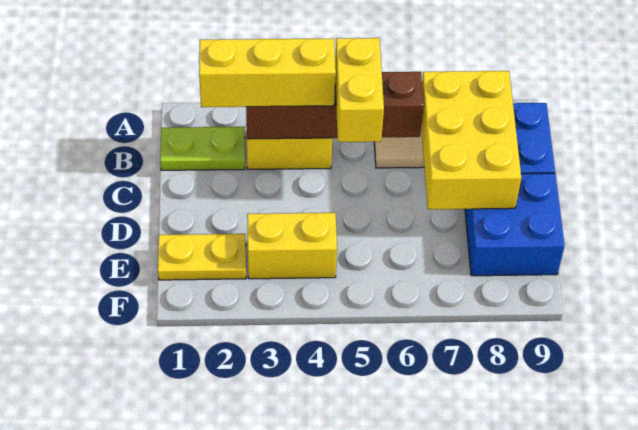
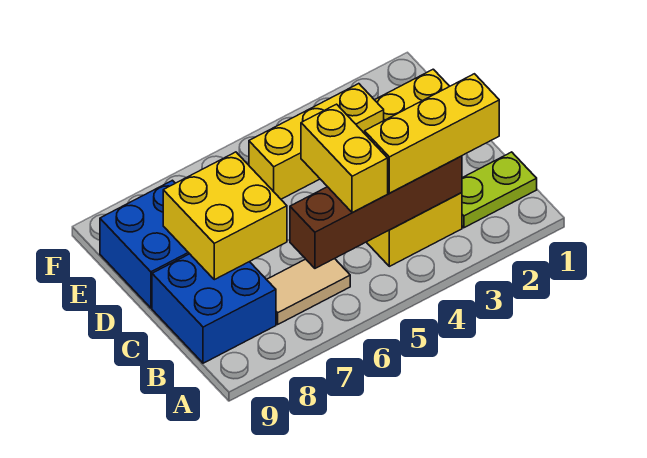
yellow 2x3 brick [421,71,521,209] -> yellow 2x2 brick [163,152,287,280]
yellow 1x2 brick [247,213,337,279] -> yellow 1x3 brick [249,84,384,199]

